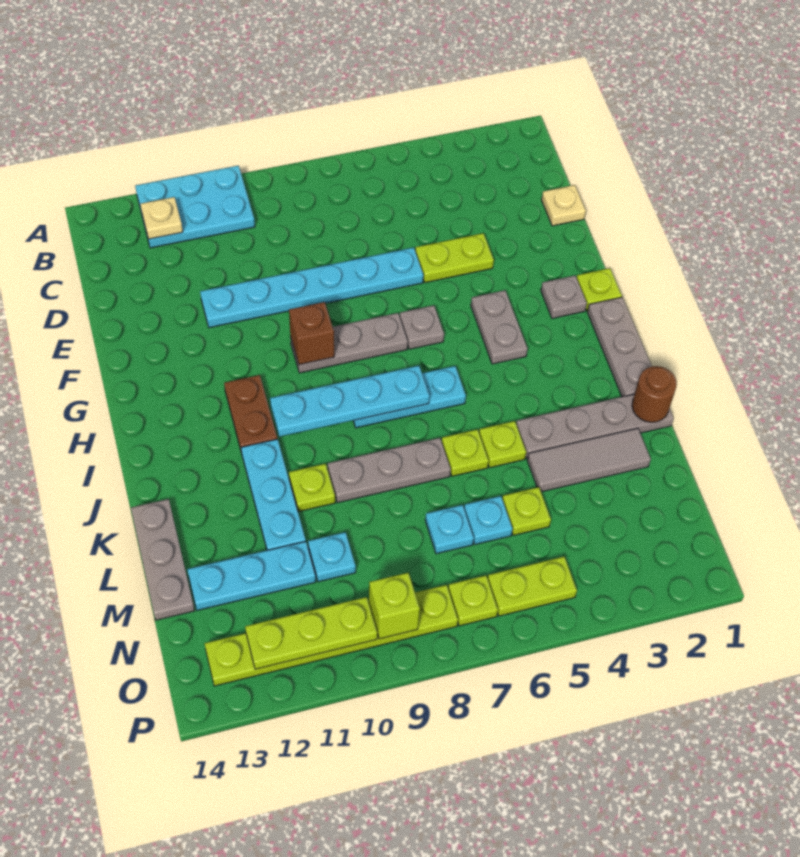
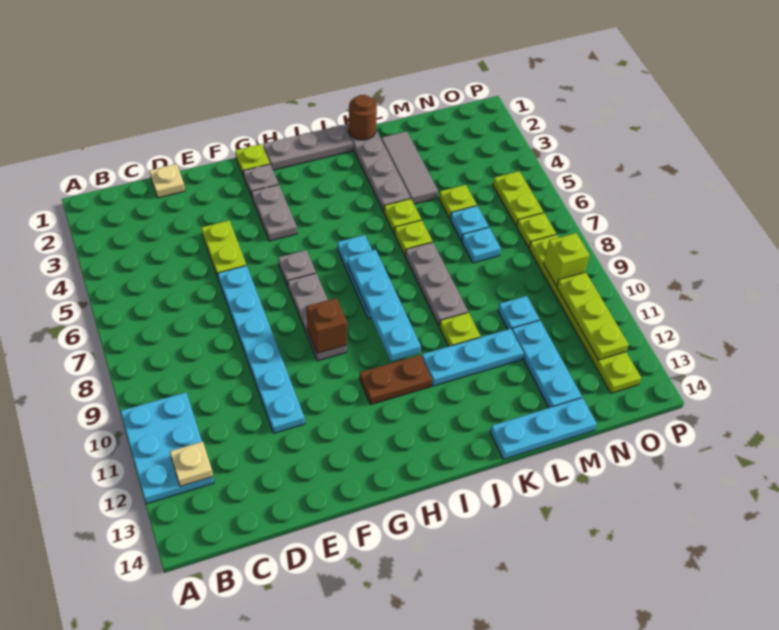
grey 1x2 plate [471,290,527,364] -> grey 1x2 plate turned to [252,185,297,241]
grey 1x3 plate [131,499,194,620] -> cyan 1x3 plate [490,398,597,459]

